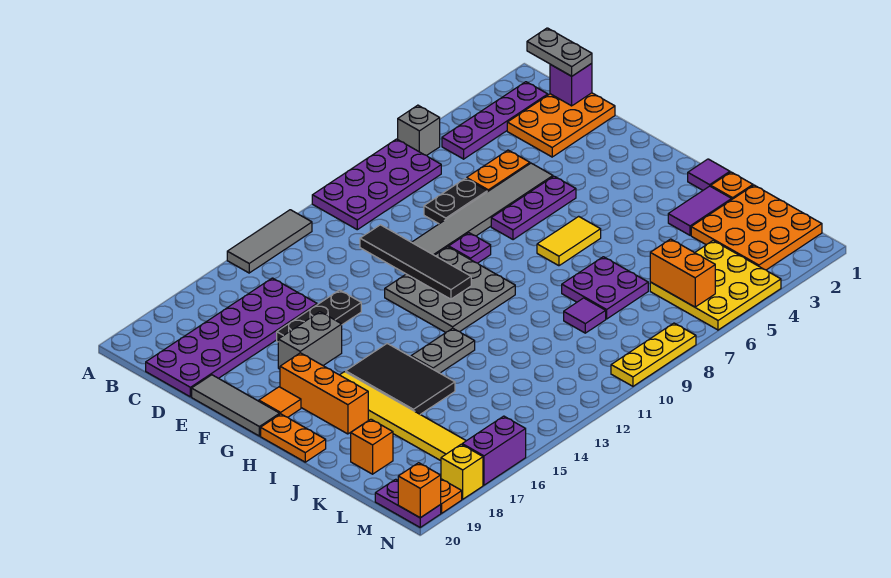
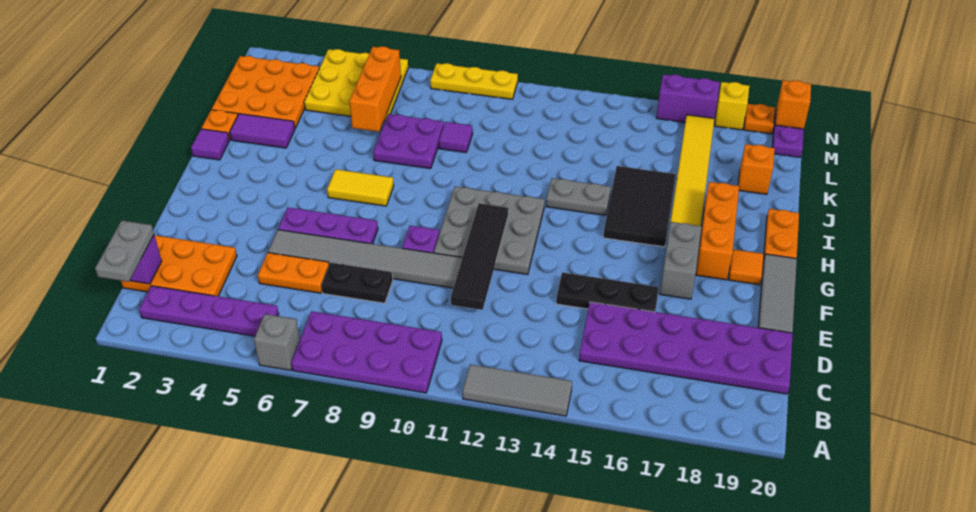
grey 1x2 brick [278,312,342,369] -> grey 1x2 brick turned to [660,222,702,299]
orange 1x2 brick [650,239,715,307] -> orange 1x3 brick [349,47,401,132]

